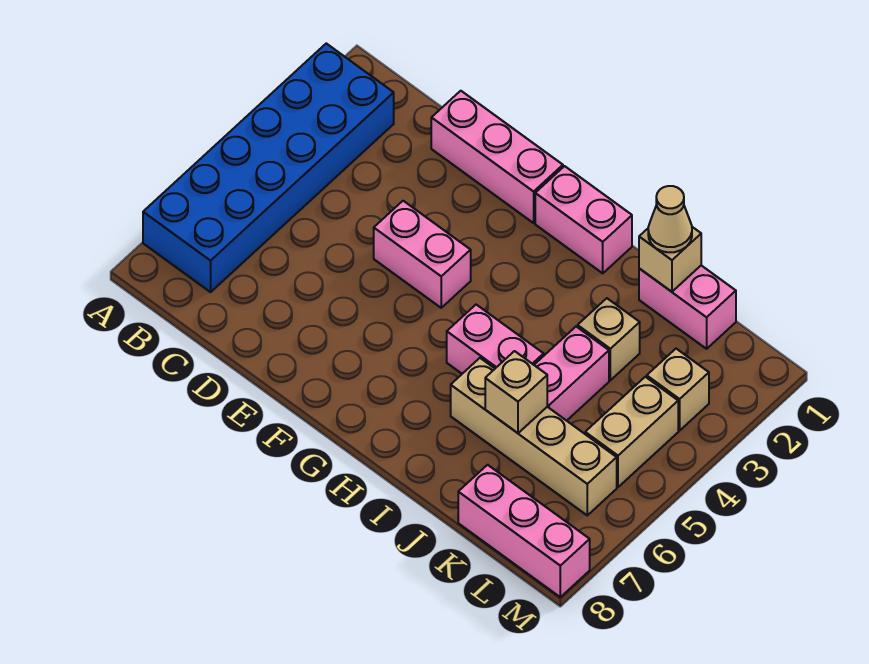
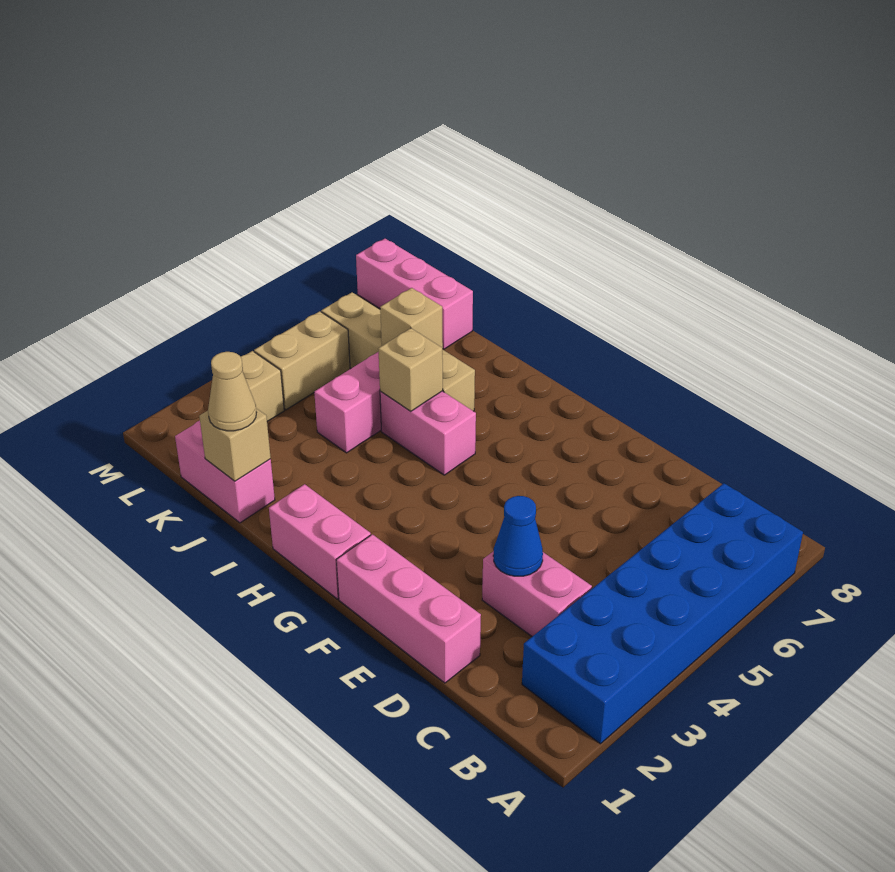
none -> blue 1x1 cone [493,496,543,576]
pink 1x2 brick [374,201,471,308] -> pink 1x2 brick moved to [482,551,592,636]
tan 1x1 brick [578,298,640,380] -> tan 1x1 brick moved to [378,328,443,411]

